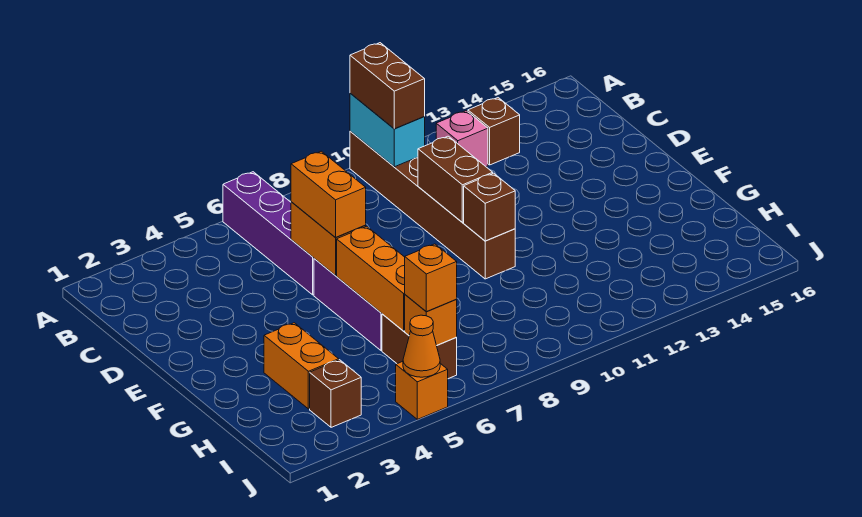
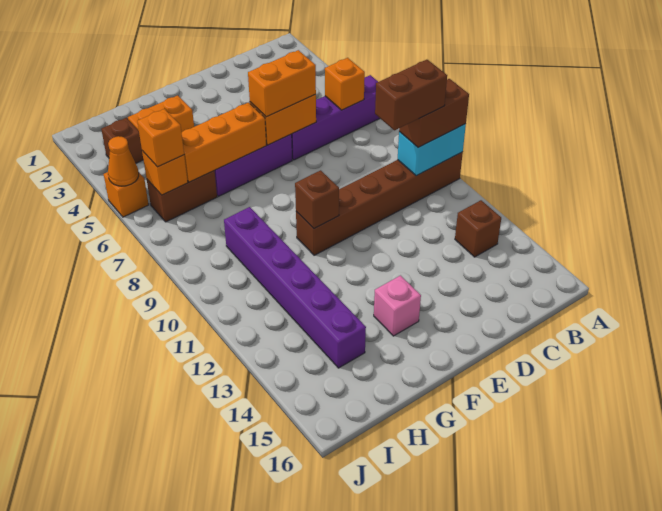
none -> orange 1x1 brick [325,58,365,110]
pink 1x1 brick [436,111,488,166] -> pink 1x1 brick moved to [374,276,421,336]
brown 1x2 brick [418,136,493,222] -> brown 1x2 brick moved to [375,60,447,130]
none -> purple 1x6 brick [224,207,366,368]

